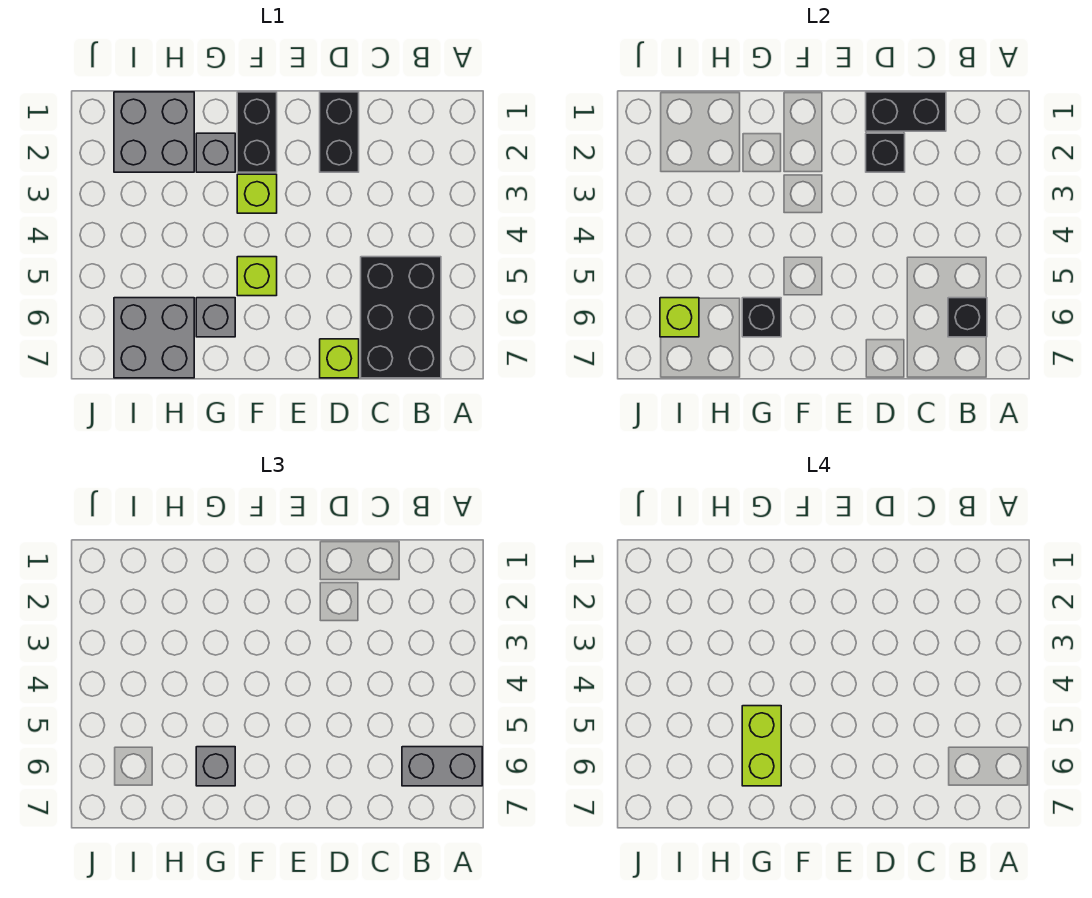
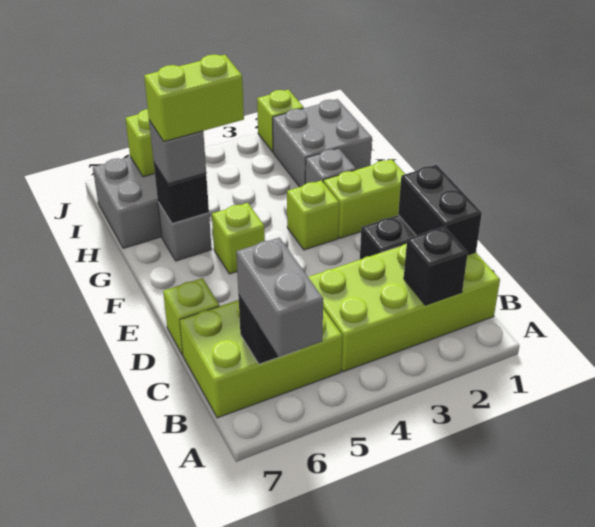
none -> lime 2x4 brick [308,244,500,372]
black 2x3 brick [361,257,441,378] -> lime 2x3 brick [180,300,342,418]
black 1x1 brick [866,133,905,172] -> black 1x1 brick moved to [404,227,468,305]
black 1x2 brick [237,92,277,172] -> lime 1x2 brick [323,159,405,238]
none -> lime 1x1 brick [257,90,304,152]

